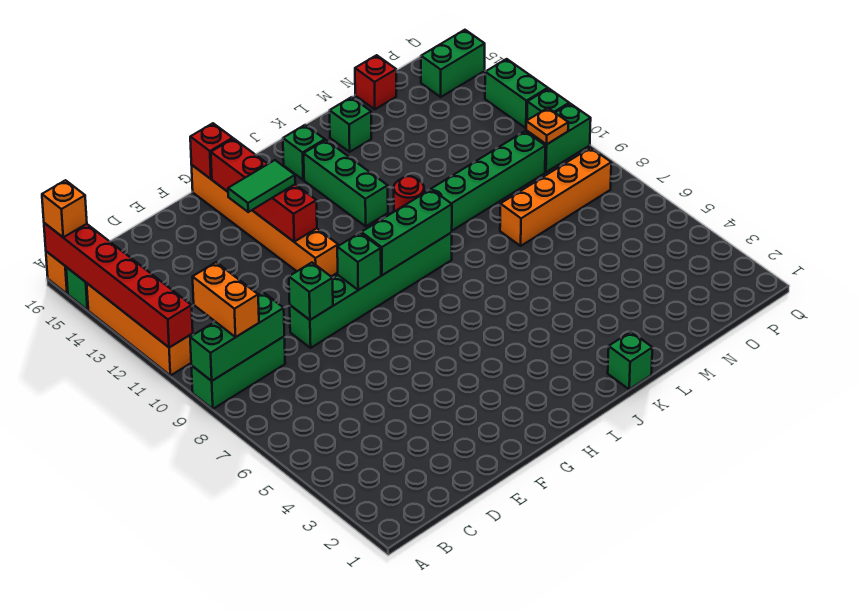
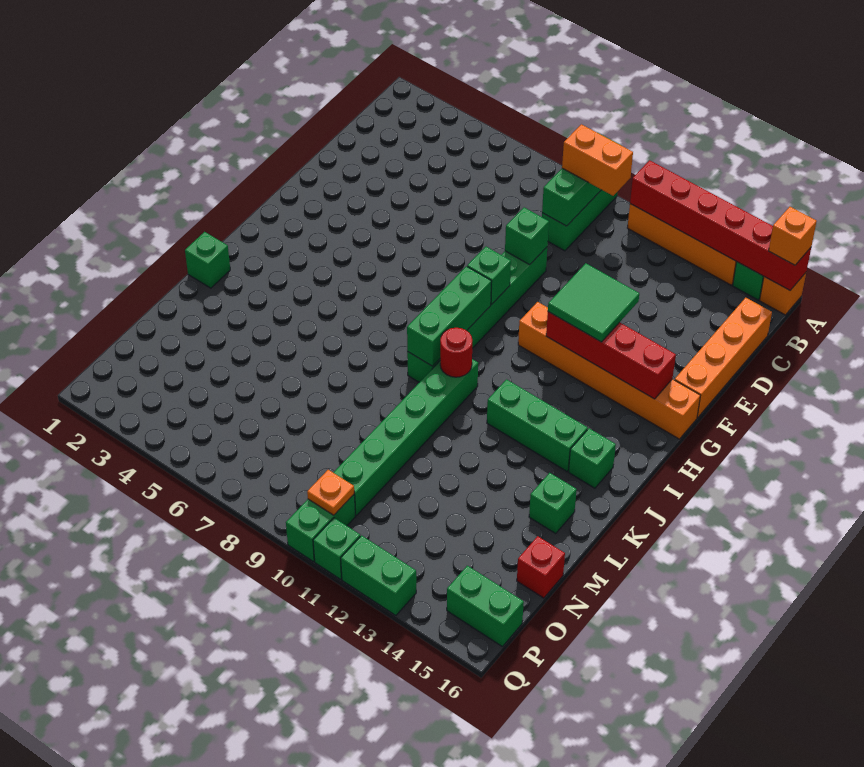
green 1x2 tile [228,160,295,212] -> green 2x2 tile [548,263,639,342]
red 1x1 brick [190,123,233,179] -> none
orange 1x4 brick [500,148,611,246] -> orange 1x4 brick moved to [675,298,772,418]
green 1x2 brick [421,30,485,97] -> green 1x2 brick turned to [447,566,524,646]

